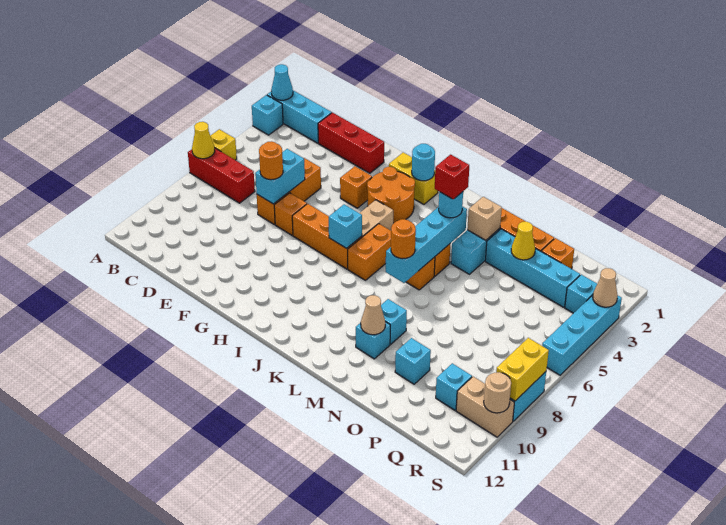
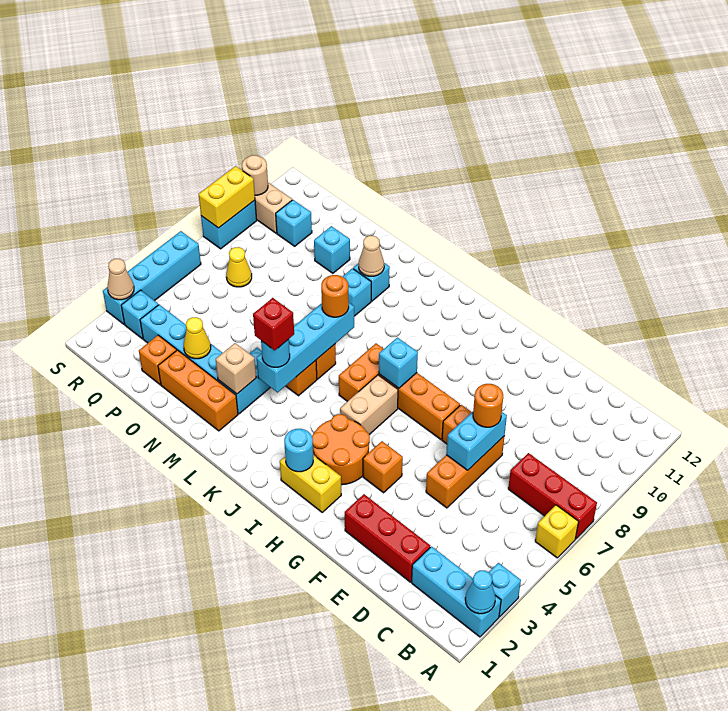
yellow 1x1 cone [192,122,215,159] -> yellow 1x1 cone moved to [226,247,252,287]

